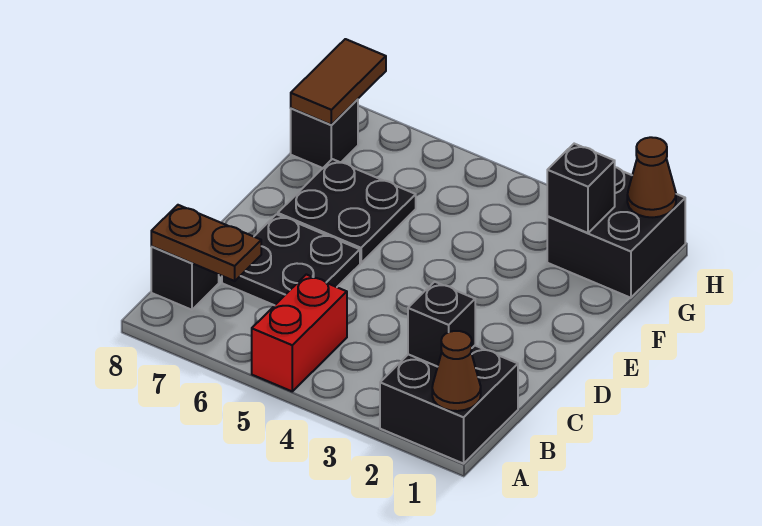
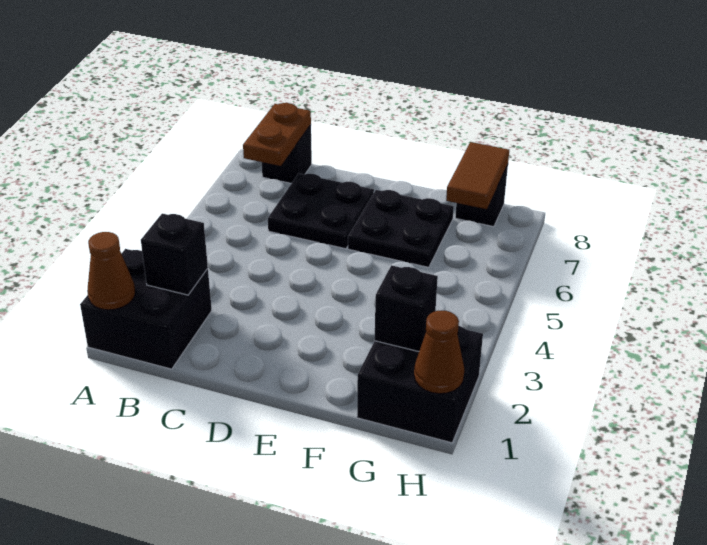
red 1x2 brick [252,274,347,391] -> none
brown 1x2 tile [291,39,386,125] -> brown 1x2 tile turned to [446,142,509,209]

